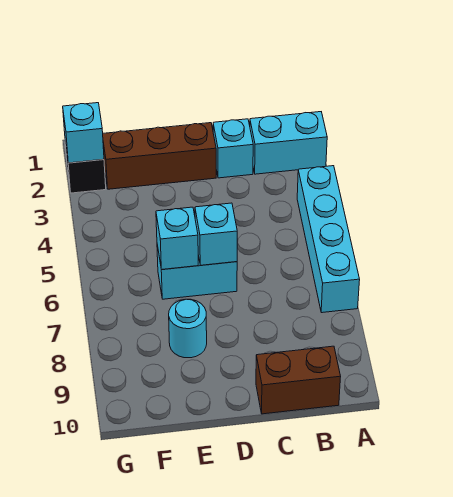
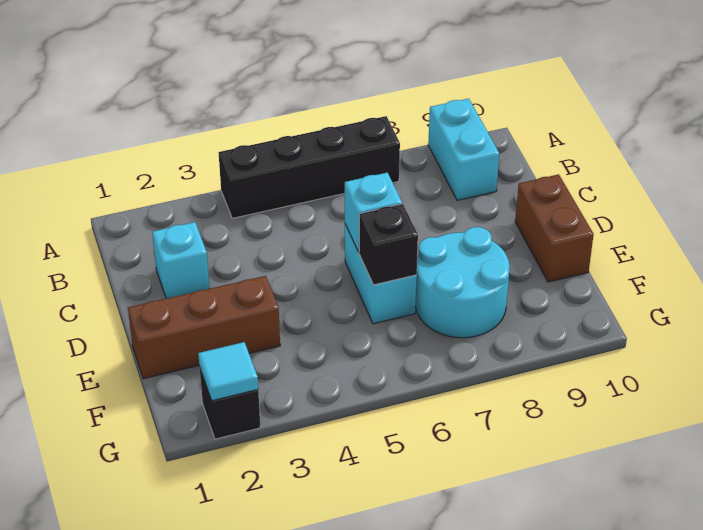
cyan 1x2 brick [250,112,327,174] -> cyan 1x2 brick moved to [428,99,499,200]
cyan 1x4 brick [297,166,360,313] -> black 1x4 brick [219,116,400,218]
brown 1x2 brick [256,346,341,414] -> brown 1x2 brick moved to [515,174,594,282]
brown 1x3 brick [103,123,216,189] -> brown 1x3 brick turned to [128,276,280,379]
cyan 1x1 brick [156,207,198,270] -> black 1x1 brick [359,204,418,285]
cyan 1x1 round brick [169,299,207,358] -> cyan 2x2 round brick [415,227,510,338]
cyan 1x1 brick [63,103,104,163] -> cyan 1x1 tile [198,342,258,401]

